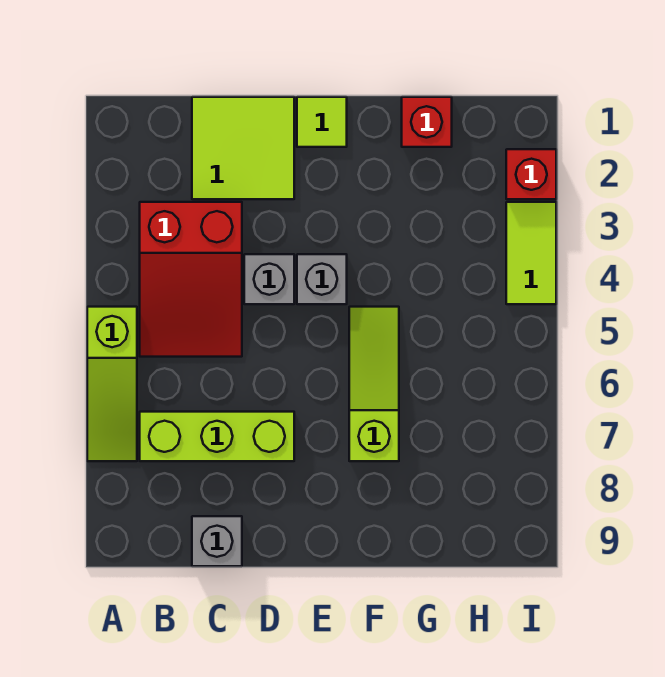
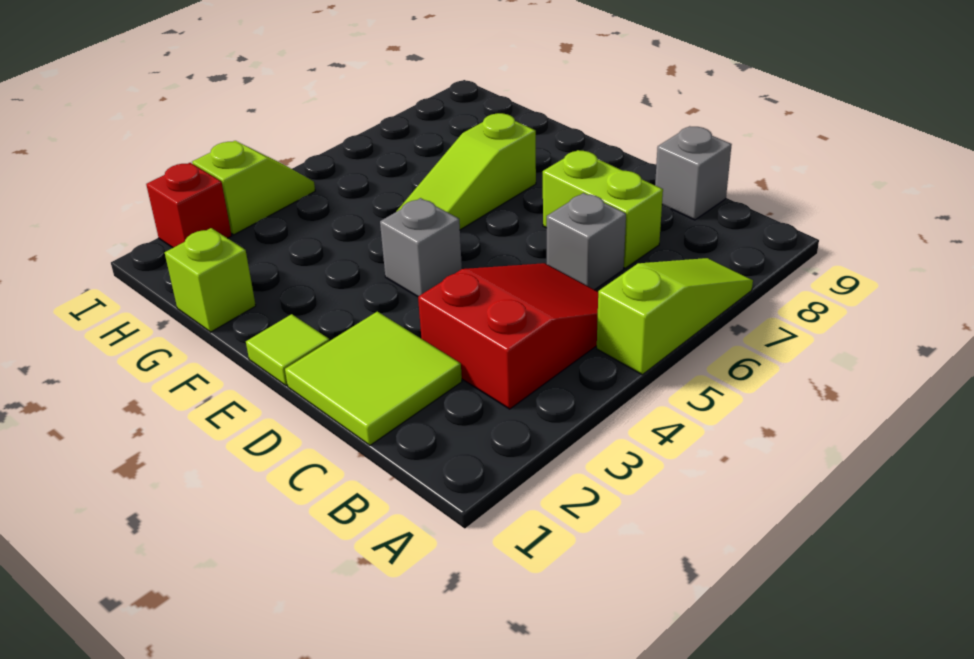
lime 1x3 brick [140,412,294,461] -> lime 1x2 brick [543,150,663,268]
grey 1x1 brick [244,254,294,304] -> grey 1x1 brick moved to [547,193,626,290]
red 1x1 brick [402,97,452,147] -> lime 1x1 brick [165,228,256,332]
lime 1x2 tile [506,202,556,304] -> lime 1x2 slope [192,141,315,235]

